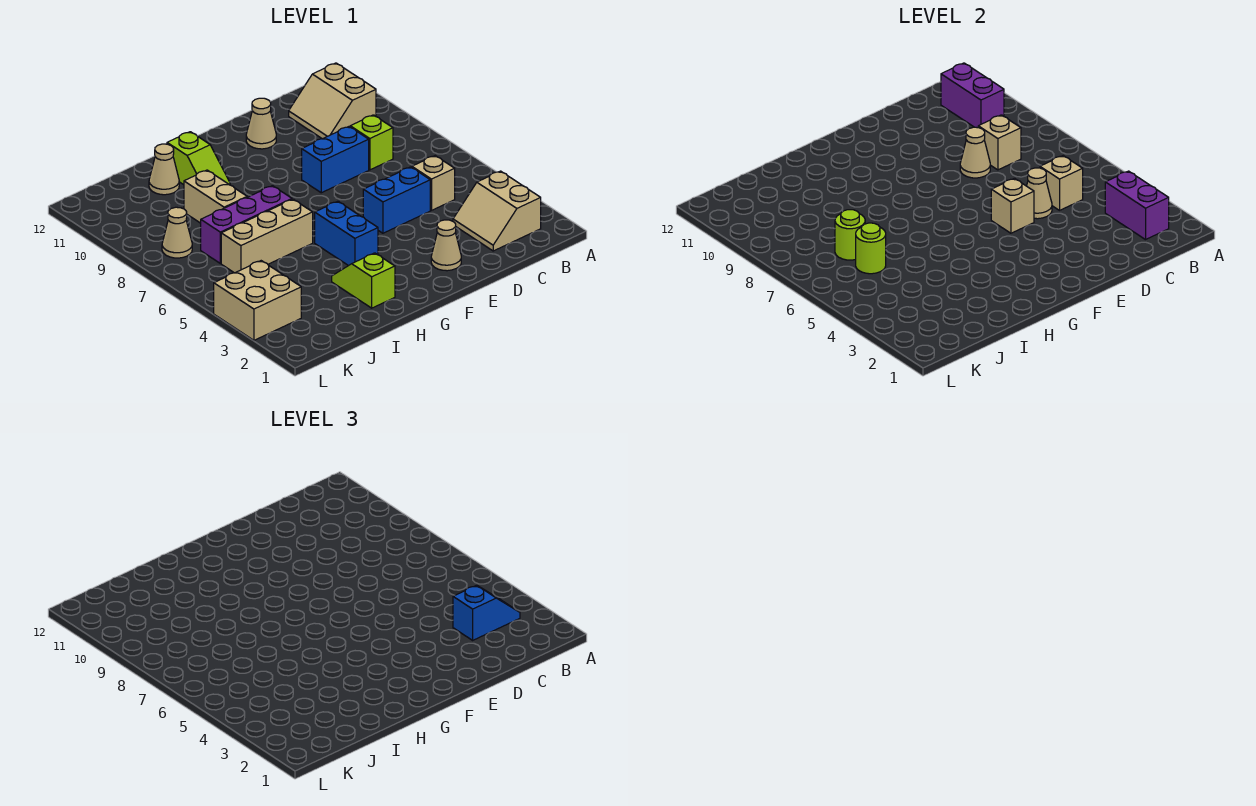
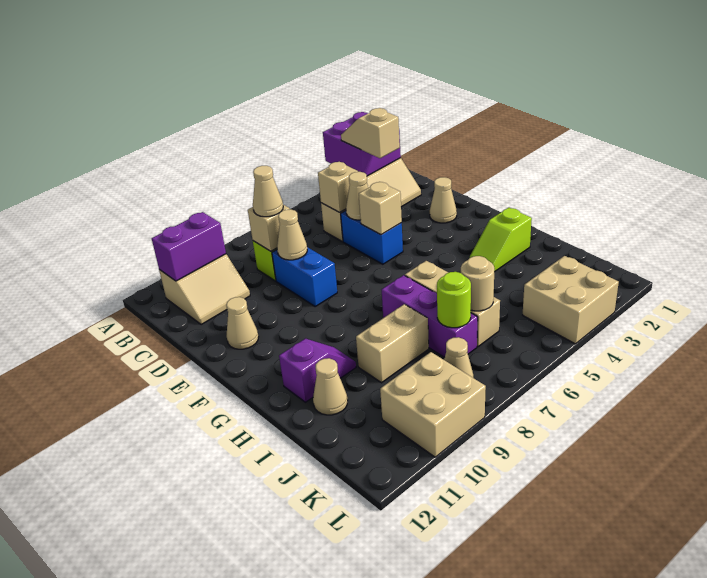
purple 1x2 brick [1105,171,1169,240] -> purple 2x2 brick [323,112,401,176]
blue 1x2 slope [453,585,520,640] -> tan 1x2 slope [341,108,400,158]
none -> tan 1x1 cone [253,166,283,217]
blue 1x2 brick [315,201,378,266] -> none
lime 1x2 slope [167,132,230,185] -> purple 1x2 slope [279,338,356,402]
lime 1x1 round brick [856,223,886,274] -> tan 1x1 round brick [461,256,494,311]
none -> tan 2x2 brick [380,352,486,457]

